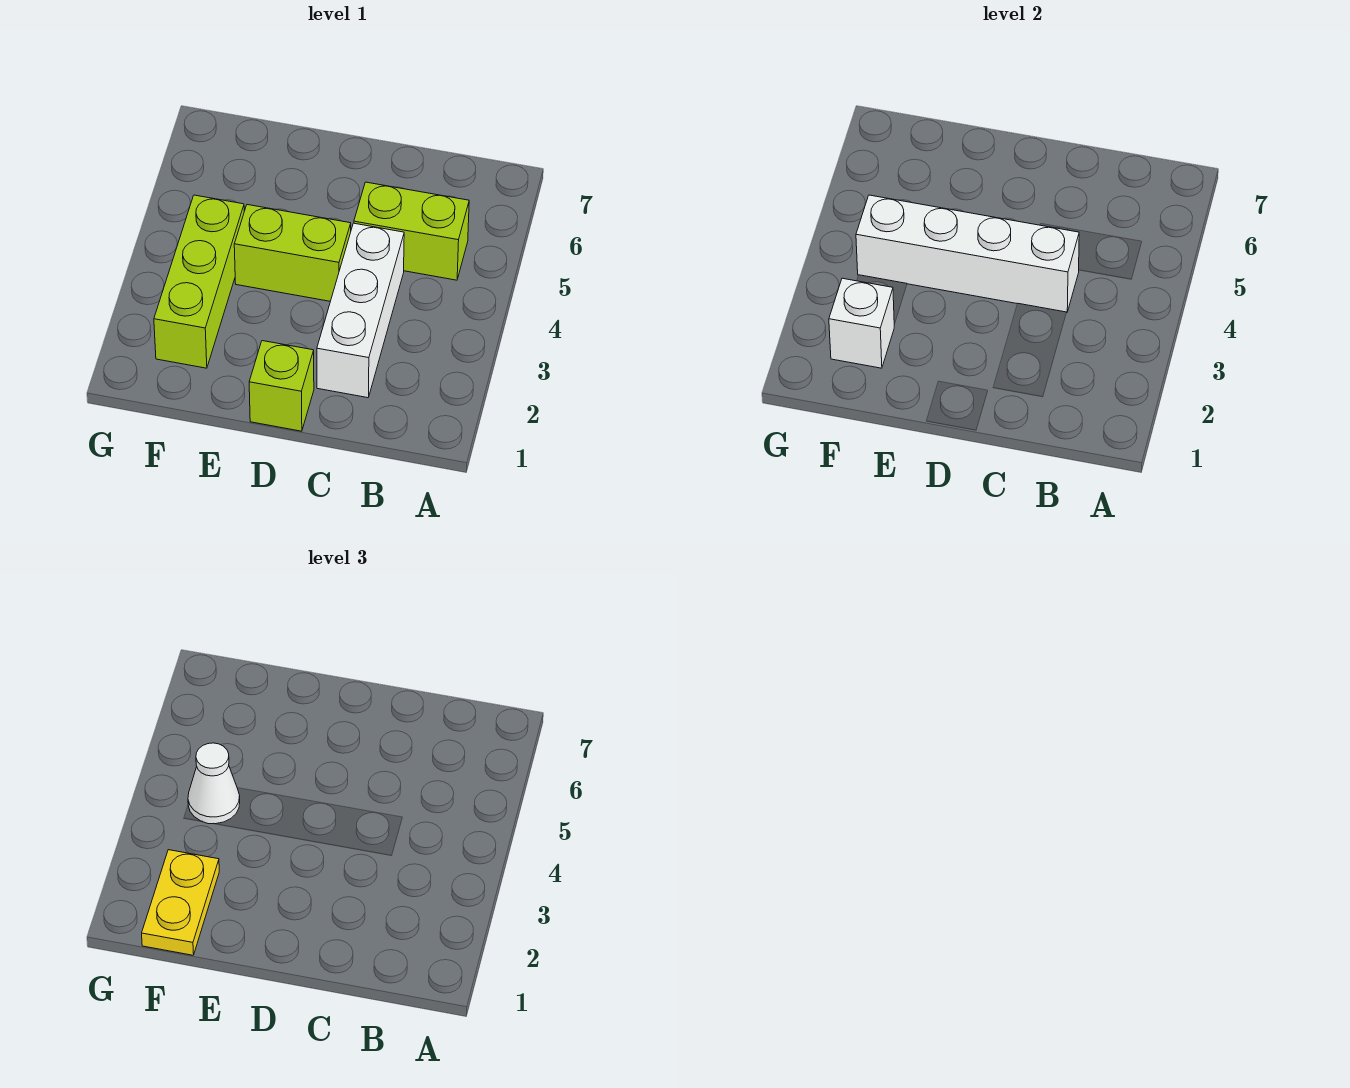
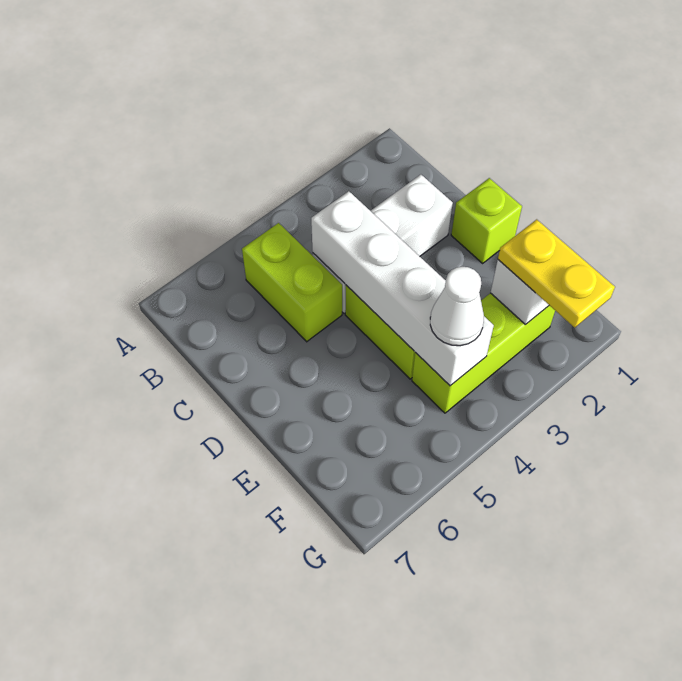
yellow 1x2 plate [142,850,219,955] -> yellow 1x2 plate turned to [498,219,615,328]

